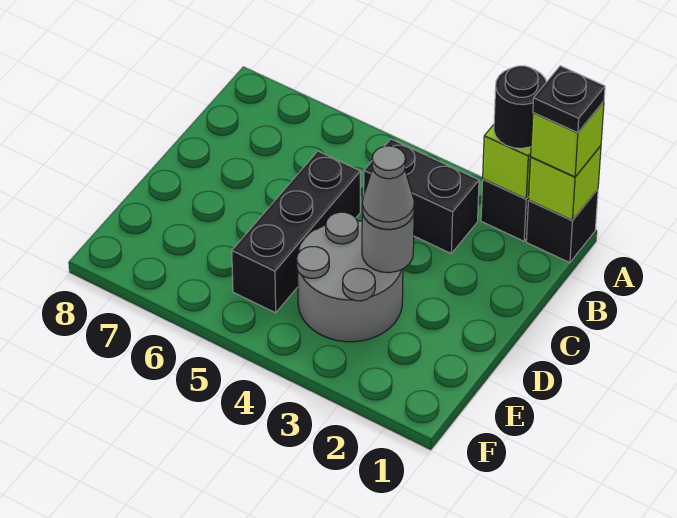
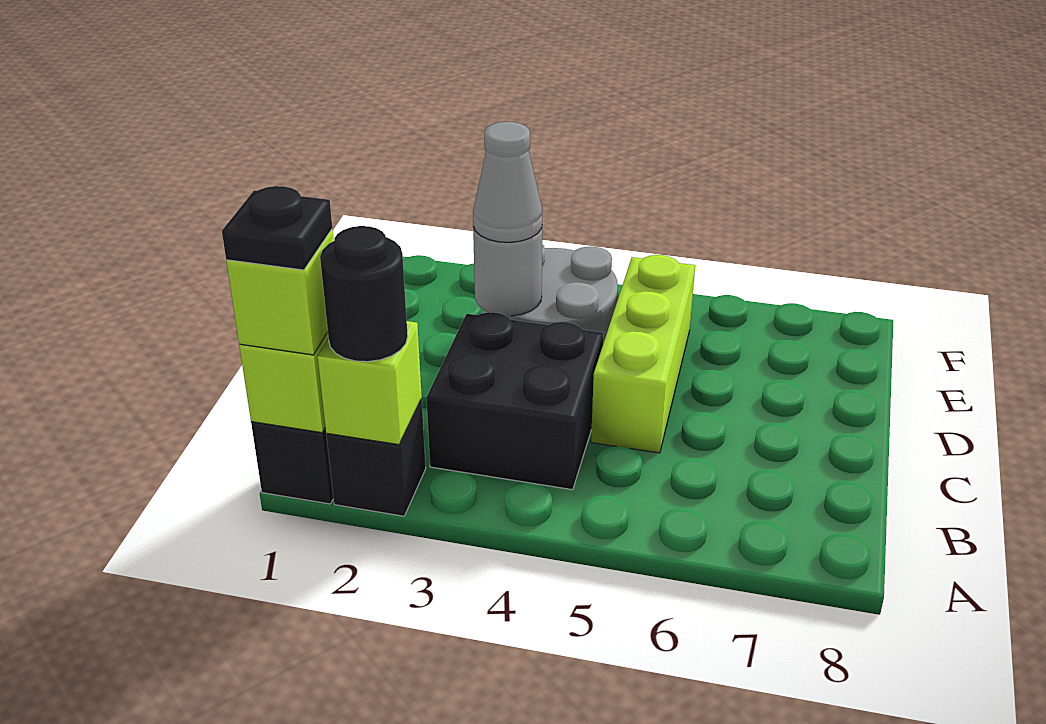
black 1x2 brick [364,139,479,253] -> black 2x2 brick [426,312,604,490]
black 1x3 brick [232,151,360,313] -> lime 1x3 brick [591,255,695,453]

